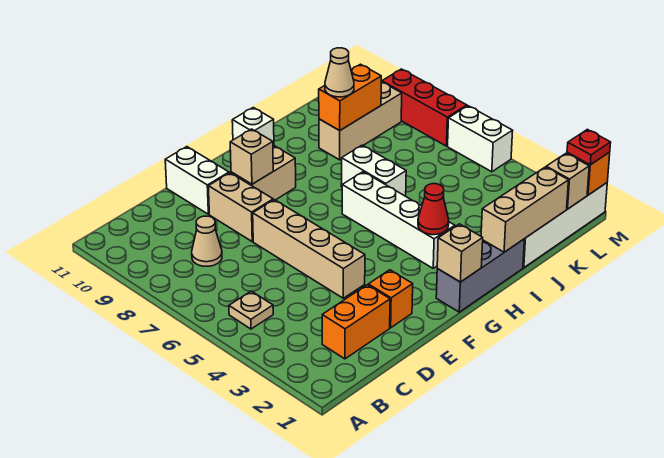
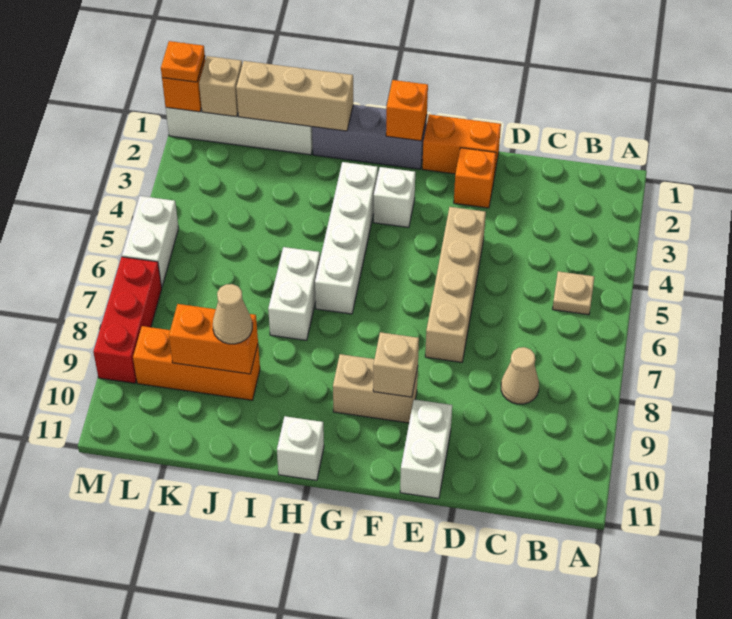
orange 1x2 brick [322,285,390,359] -> orange 1x2 brick moved to [422,114,501,176]
tan 1x2 brick [208,173,273,241] -> none
tan 1x1 brick [437,224,483,282] -> orange 1x1 brick [386,80,428,141]
none -> white 1x1 brick [373,167,415,228]
red 1x1 cone [418,184,449,235] -> none
tan 1x3 brick [319,82,402,160] -> orange 1x3 brick [133,326,260,400]
red 1x1 plate [567,129,611,165] -> orange 1x1 plate [161,41,205,82]

